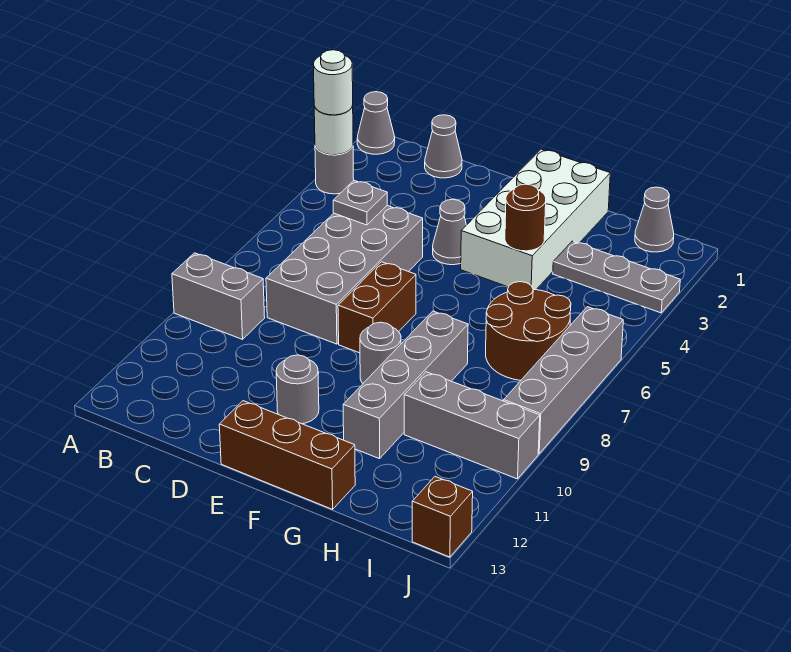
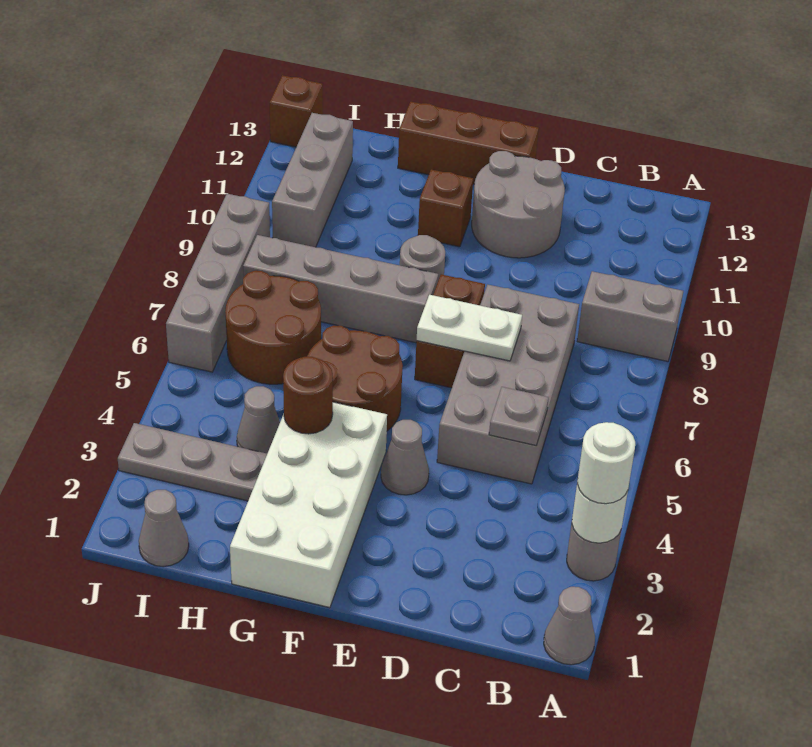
grey 1x1 cone [425,115,462,178] -> grey 1x1 cone moved to [237,386,280,454]
none -> white 1x2 plate [417,295,522,361]
grey 1x1 round brick [276,355,319,424] -> grey 2x2 round brick [472,151,565,258]
none -> brown 2x2 round brick [307,325,403,431]
none -> brown 1x1 brick [418,170,473,247]
grey 1x4 brick [343,311,468,459] -> grey 1x4 brick turned to [243,235,438,343]
grey 1x3 brick [404,372,540,479] -> grey 1x3 brick turned to [272,113,353,247]

